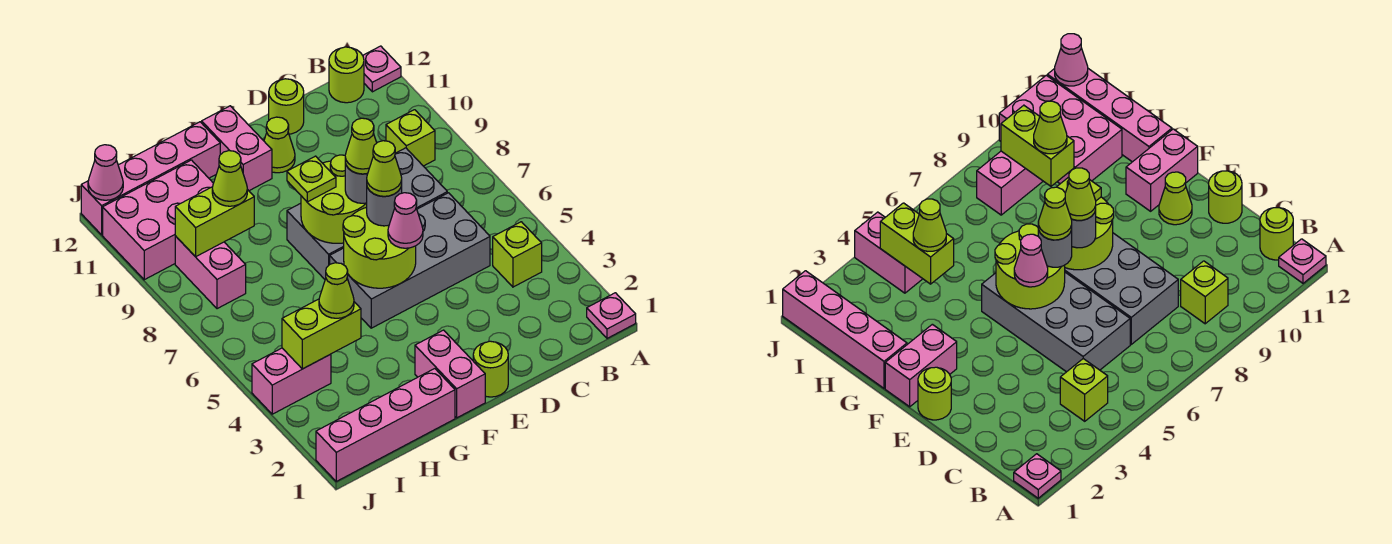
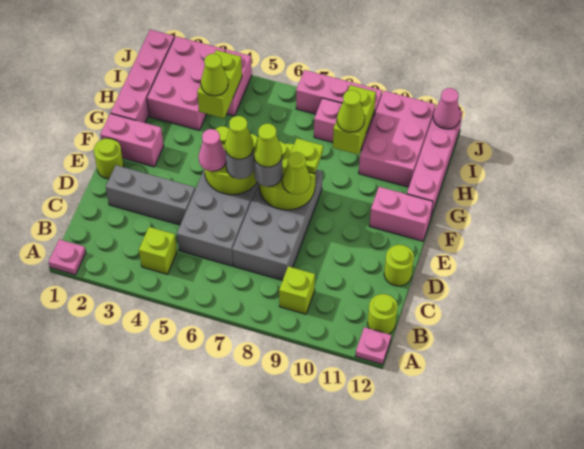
none -> grey 1x3 brick [106,165,195,225]
lime 1x1 cone [264,117,295,173] -> lime 1x1 cone moved to [282,152,311,194]
none -> pink 2x3 brick [147,36,225,130]
none -> pink 1x3 brick [296,70,382,115]

